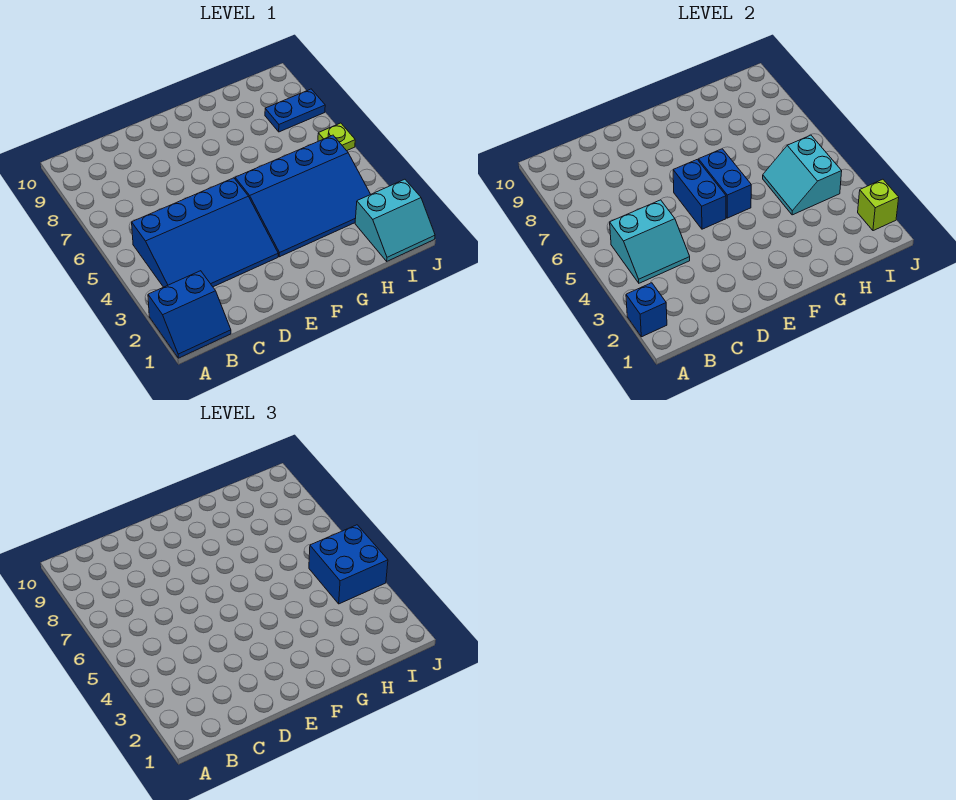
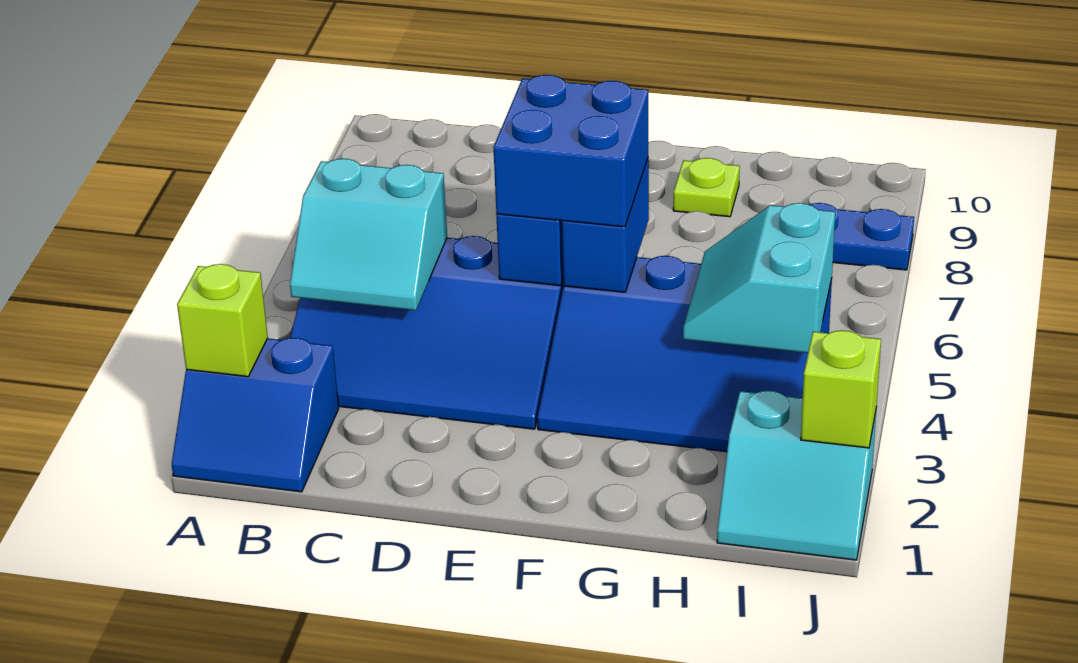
blue 1x1 brick [626,283,667,337] -> lime 1x1 brick [177,264,268,377]
blue 2x2 brick [309,525,388,604] -> blue 2x2 brick moved to [493,75,648,227]
lime 1x1 plate [318,123,355,151] -> lime 1x1 plate moved to [673,158,740,217]

